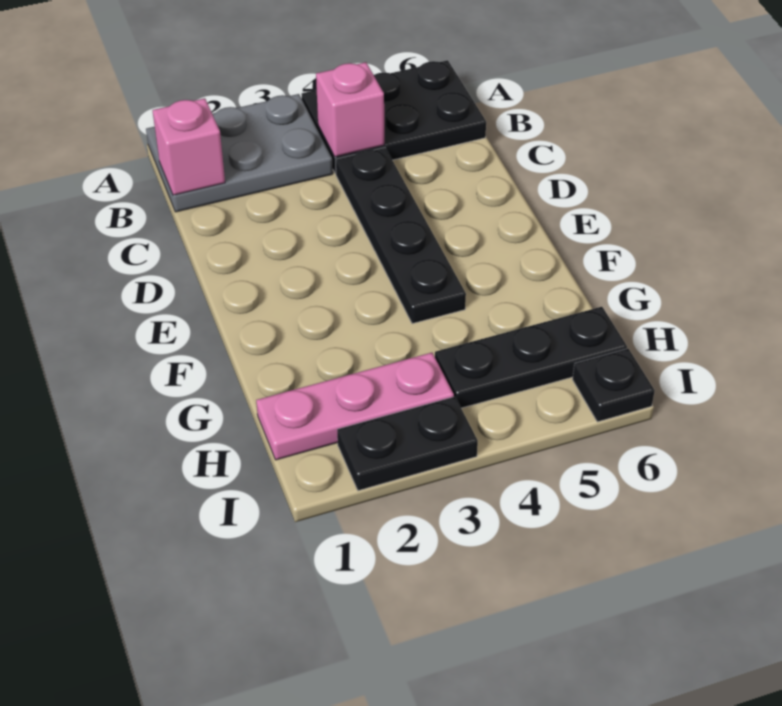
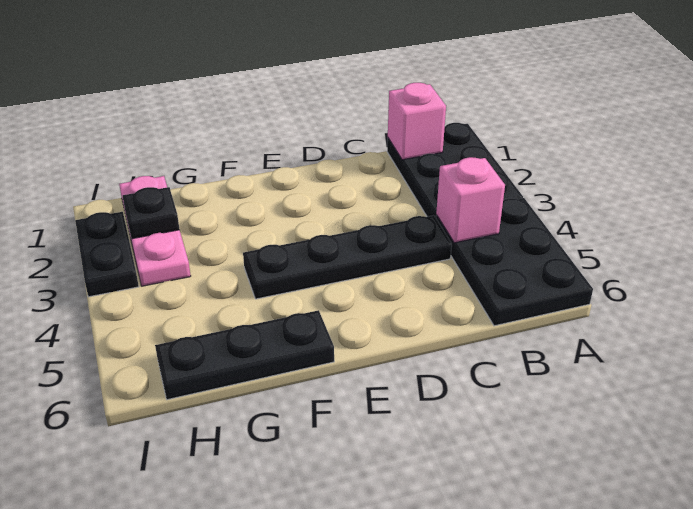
grey 2x3 plate [146,94,333,212] -> black 2x3 plate [387,123,523,218]
black 1x3 plate [435,307,627,408] -> black 1x3 plate turned to [155,310,334,400]
black 1x1 plate [572,349,655,422] -> black 1x1 plate moved to [123,187,180,239]

